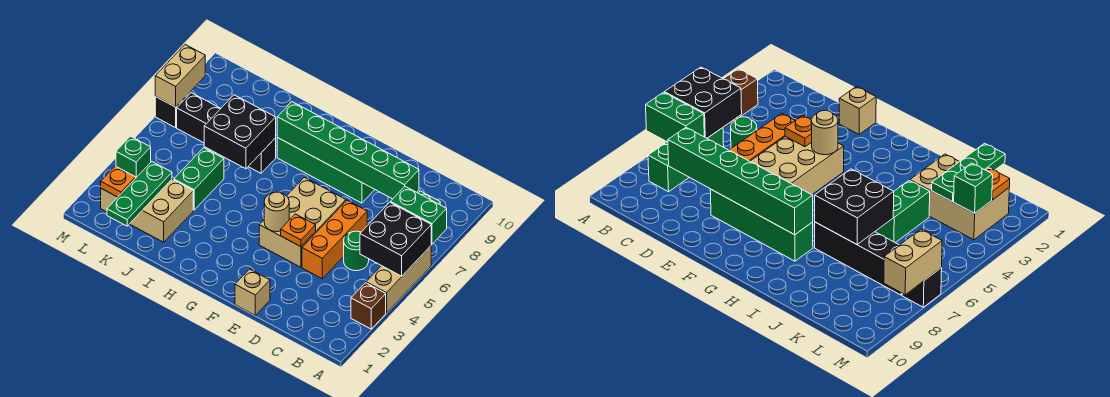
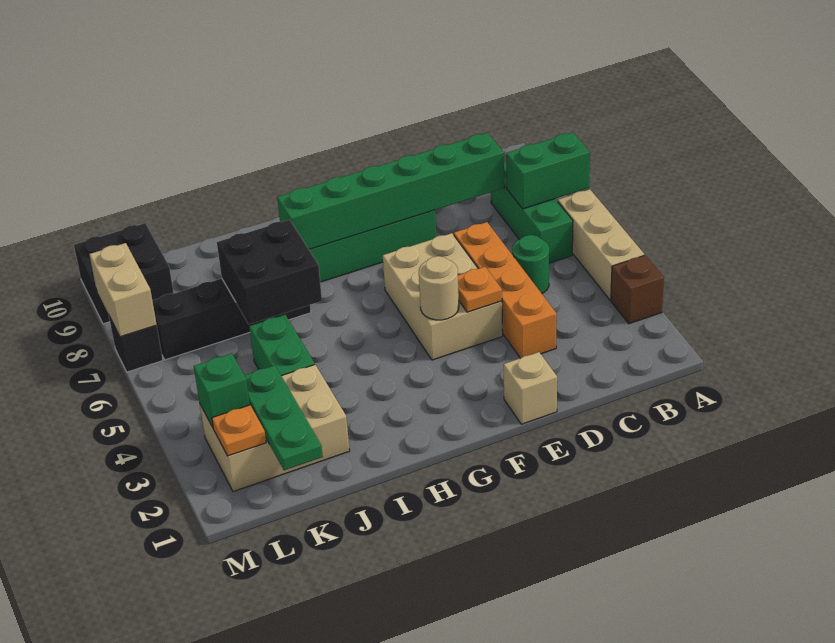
black 2x2 brick [360,202,431,276] -> black 2x2 brick moved to [74,223,174,324]
orange 1x3 brick [302,200,367,279] -> orange 1x4 brick [454,222,557,358]

